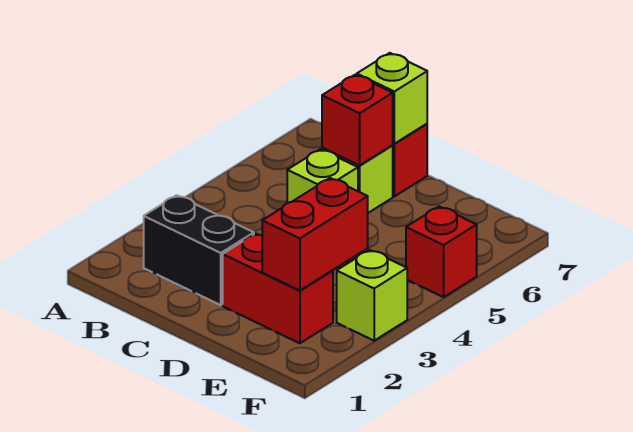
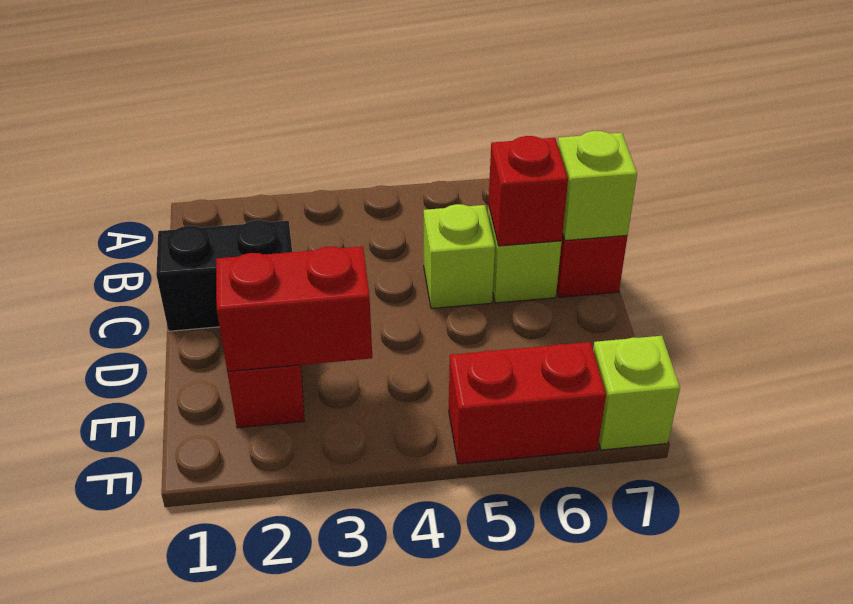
black 1x2 brick [144,195,254,305] -> black 1x2 brick turned to [156,220,292,331]
lime 1x1 brick [337,250,407,341] -> lime 1x1 brick moved to [593,336,680,450]
red 1x1 brick [406,207,477,297] -> red 1x2 brick [449,342,606,464]

